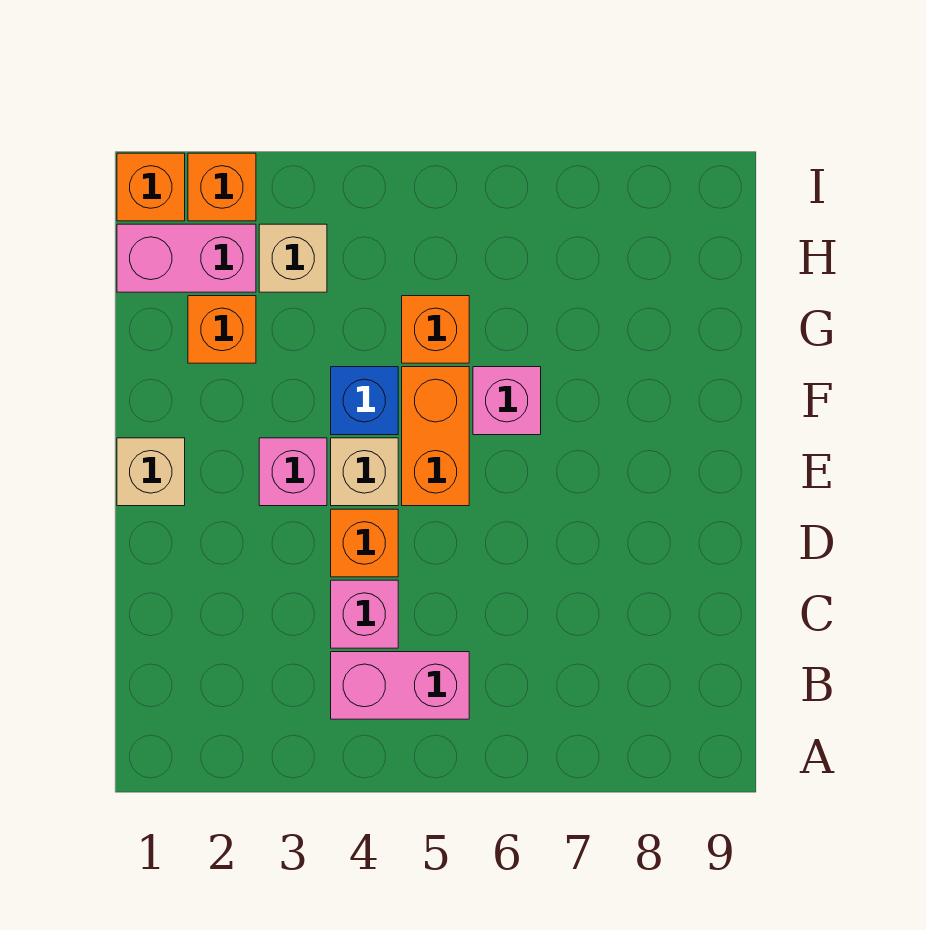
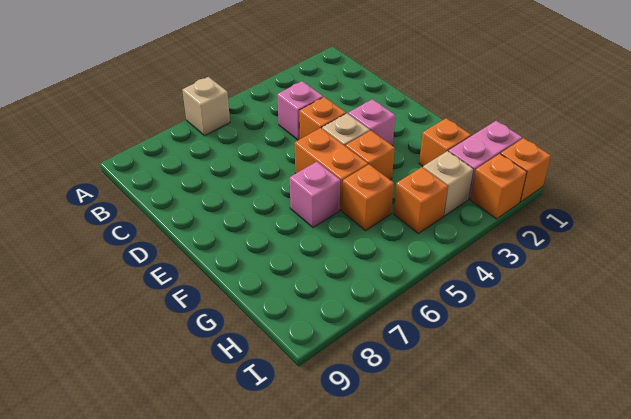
pink 1x2 brick [331,652,469,719] -> none
tan 1x1 brick [117,438,185,506] -> tan 1x1 brick moved to [182,77,230,136]
blue 1x1 brick [331,367,398,435] -> orange 1x1 brick [346,131,395,180]
none -> orange 1x1 brick [394,167,448,233]

